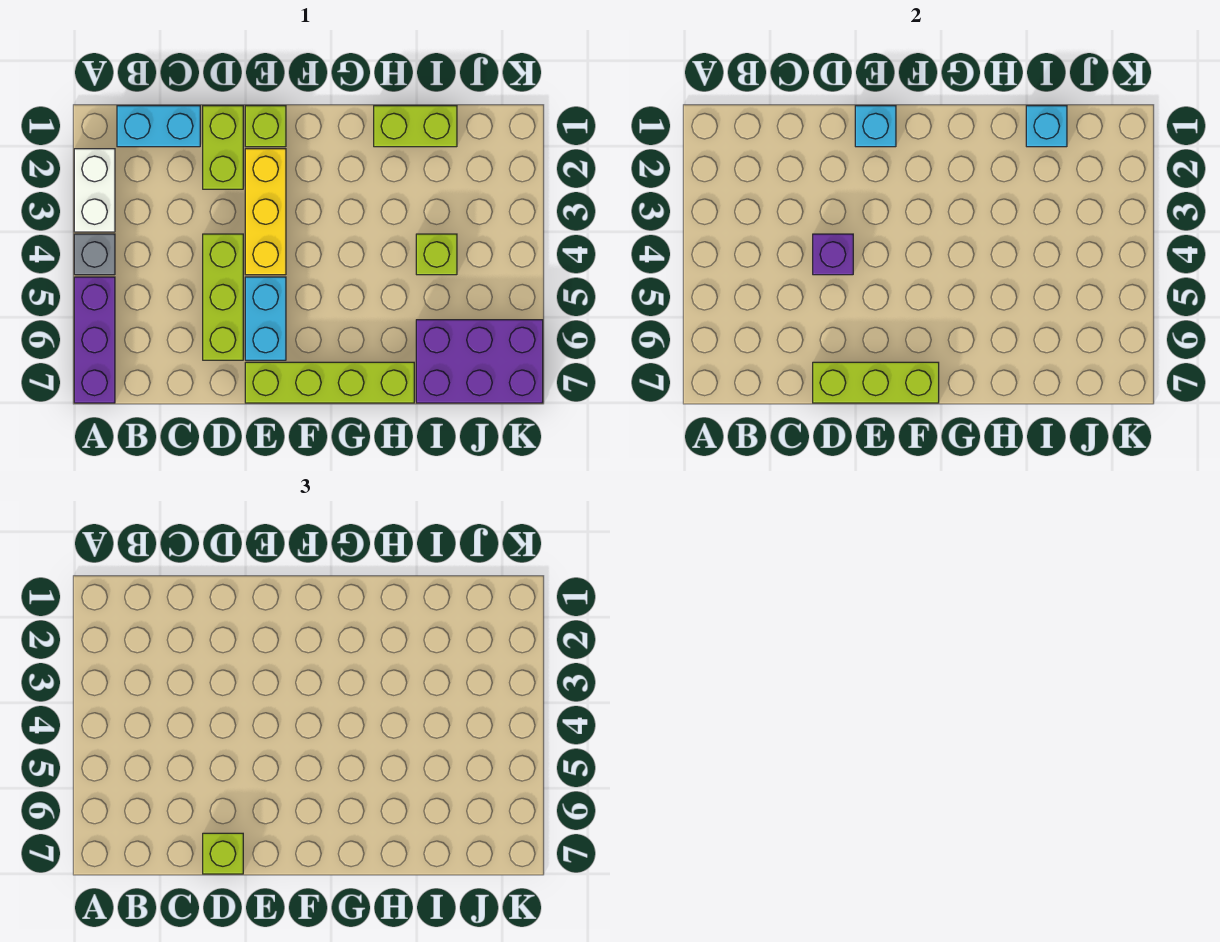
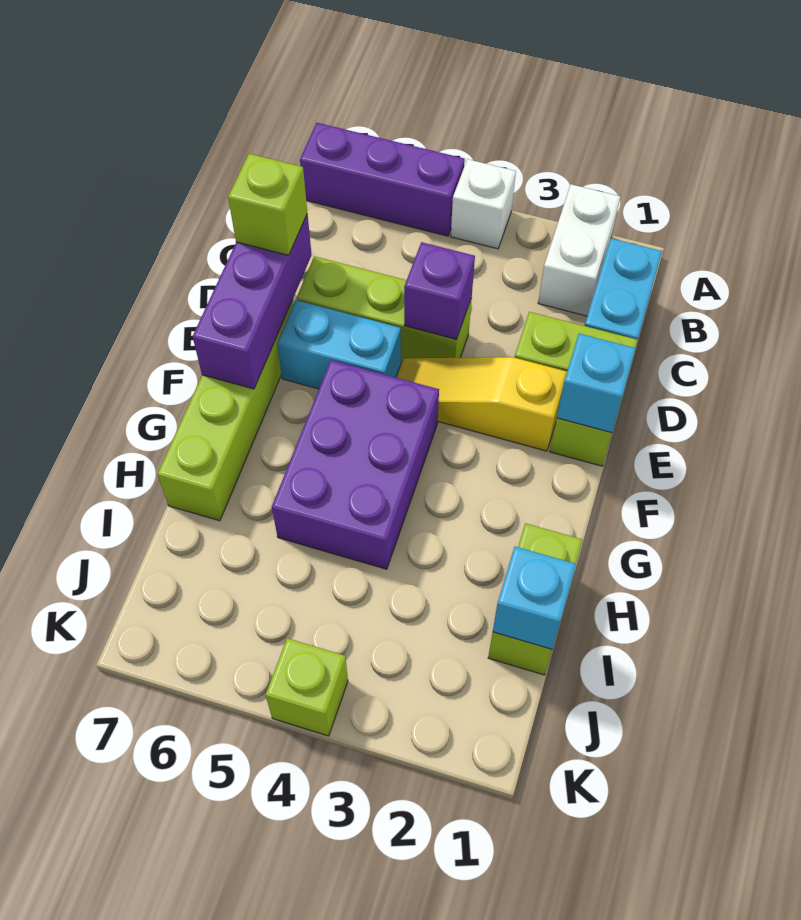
white 1x2 brick [74,149,115,232] -> white 1x2 brick turned to [538,184,620,316]
grey 1x1 brick [74,234,115,275] -> white 1x1 brick [451,159,516,249]
lime 1x3 brick [813,362,939,403] -> purple 1x3 brick [193,214,312,389]
yellow 1x3 brick [245,149,286,275] -> yellow 1x3 slope [396,357,567,451]
lime 1x1 brick [416,234,457,275] -> lime 1x1 brick moved to [266,638,348,736]
purple 2x3 brick [416,320,543,403] -> purple 2x3 brick moved to [272,360,439,569]

